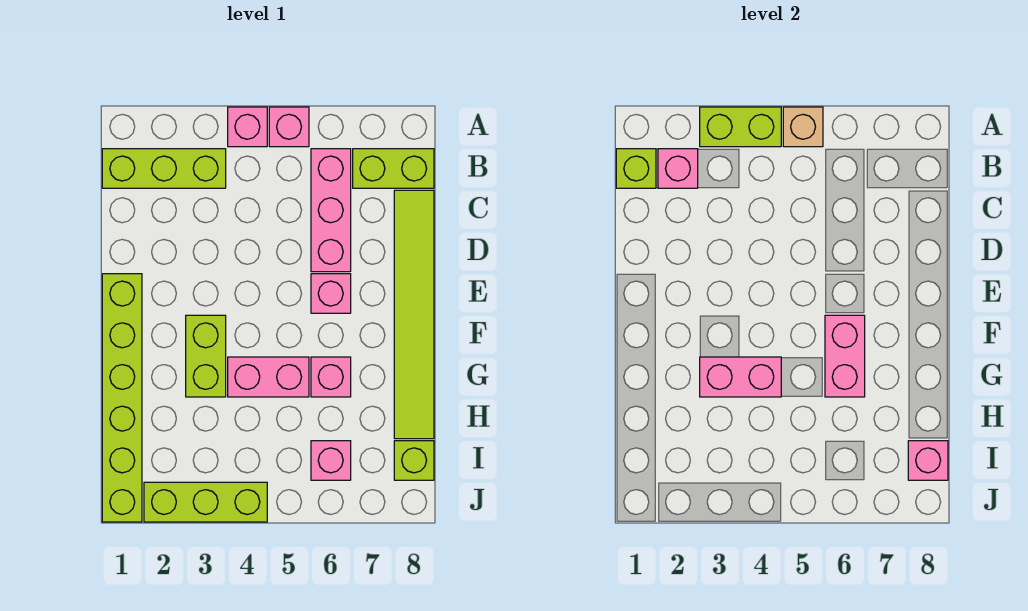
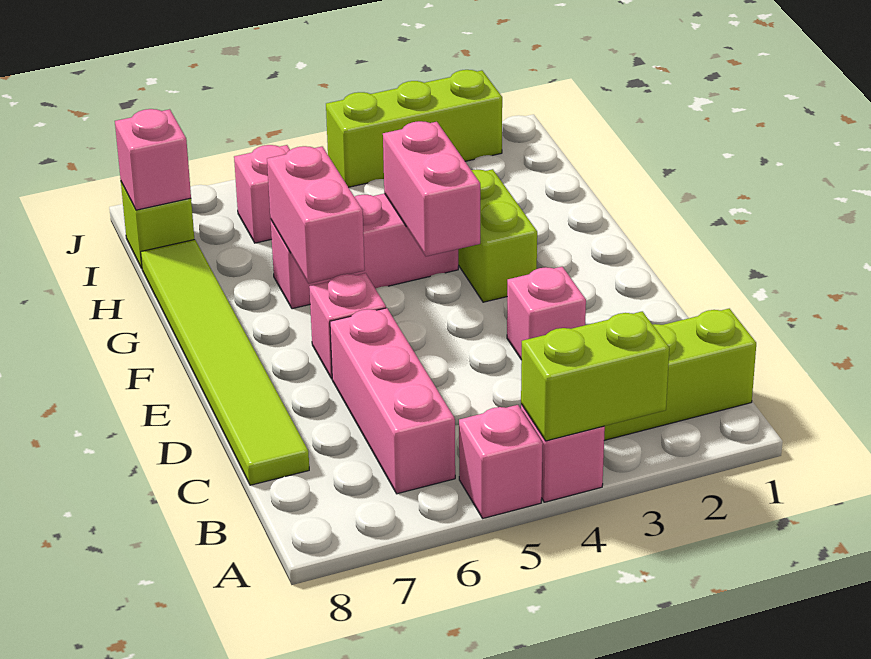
tan 1x1 brick [783,107,823,147] -> none
lime 1x1 brick [616,149,656,188] -> none
pink 1x1 brick [658,149,698,188] -> pink 1x1 brick moved to [507,267,586,360]
lime 1x2 brick [353,149,434,188] -> none
lime 1x6 brick [102,274,142,522] -> none
pink 1x2 brick [700,357,781,397] -> pink 1x2 brick turned to [383,121,480,256]

